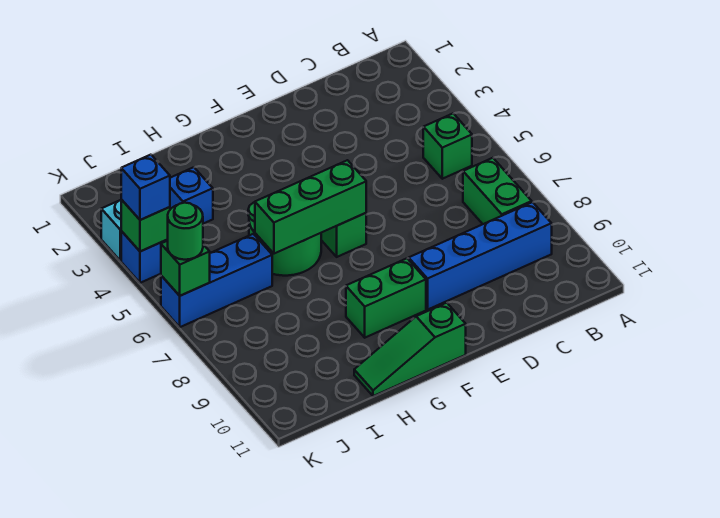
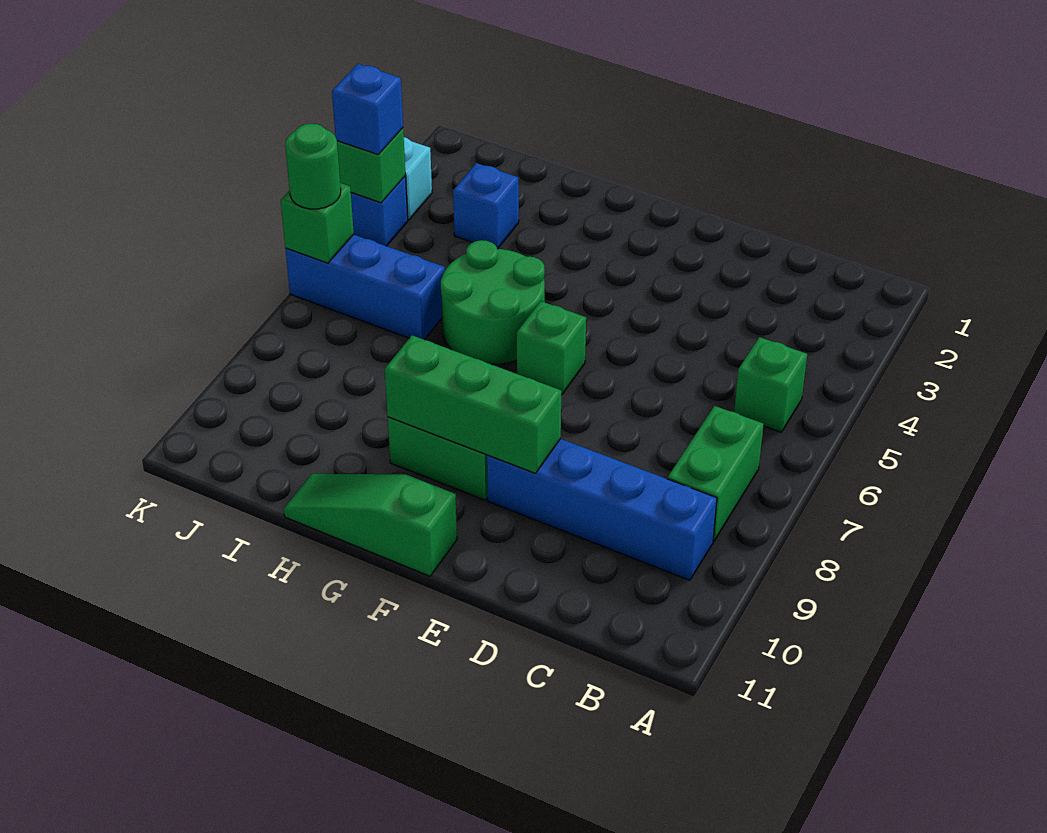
green 1x3 brick [255,160,366,254] -> green 1x3 brick moved to [385,335,561,473]

